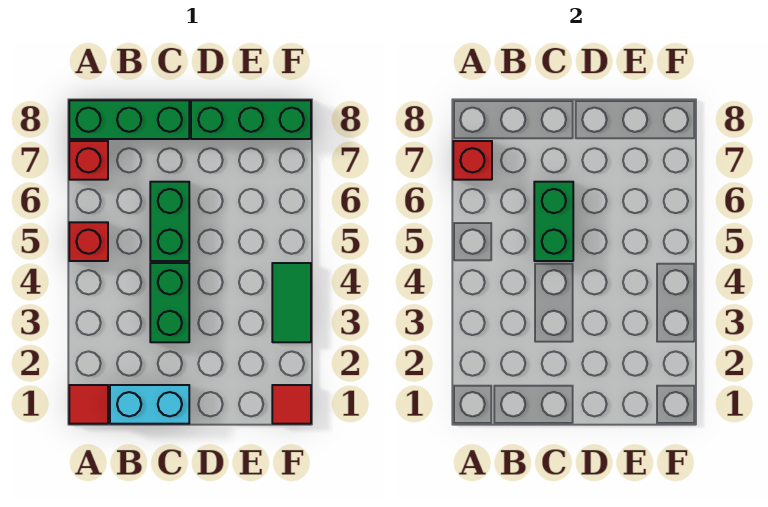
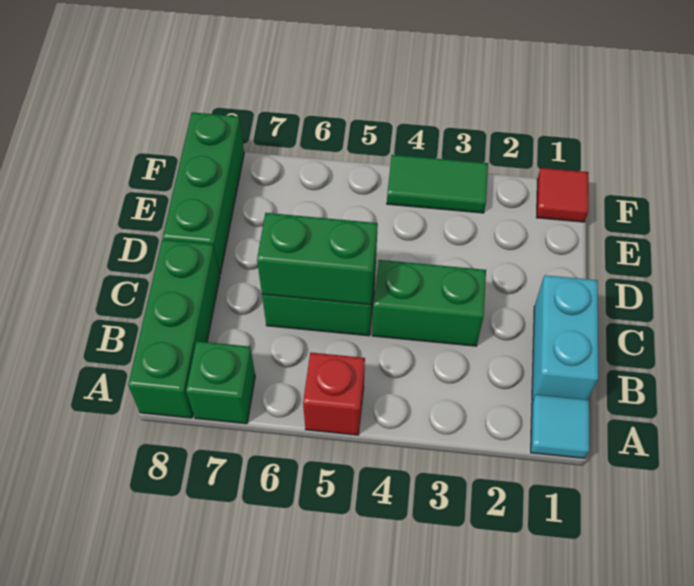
red 1x1 tile [69,385,108,424] -> cyan 1x1 tile [531,395,589,458]
red 1x1 brick [69,141,108,180] -> green 1x1 brick [186,341,255,424]
red 1x1 brick [453,141,492,180] -> none

